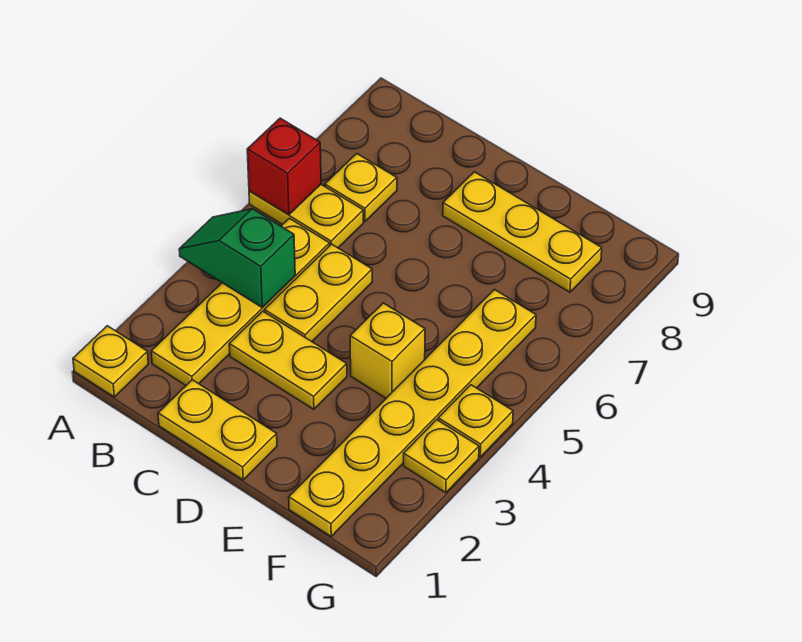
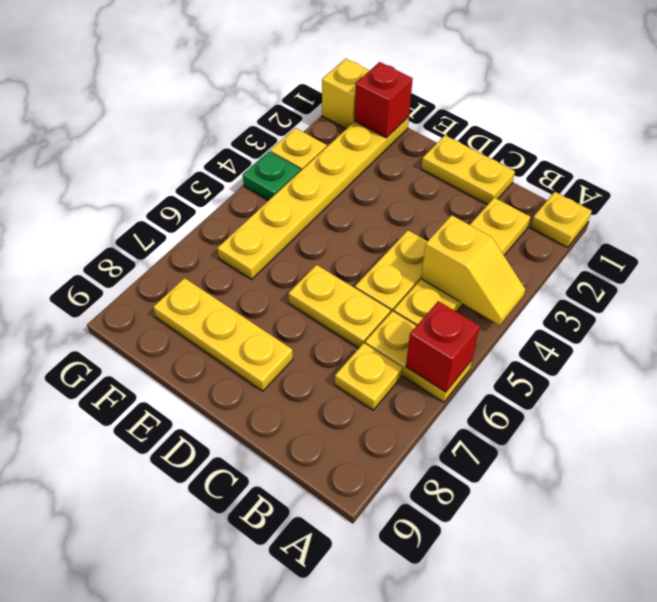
green 1x2 slope [179,209,295,308] -> yellow 1x2 slope [421,215,525,325]
yellow 1x2 plate [229,311,347,409] -> yellow 1x2 plate moved to [289,265,390,348]
yellow 1x1 brick [350,303,425,398] -> yellow 1x1 brick moved to [322,59,370,129]
none -> red 1x1 brick [355,62,413,138]
yellow 1x1 plate [438,385,513,457] -> green 1x1 plate [243,151,300,200]

